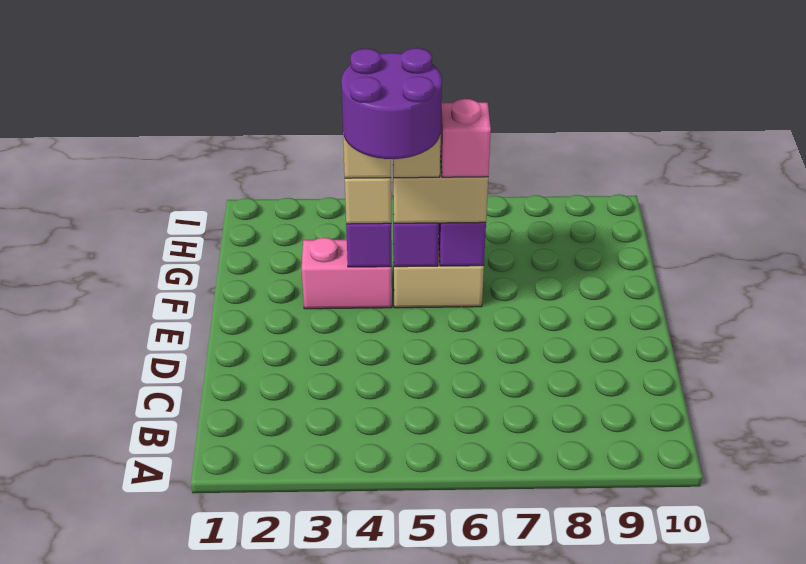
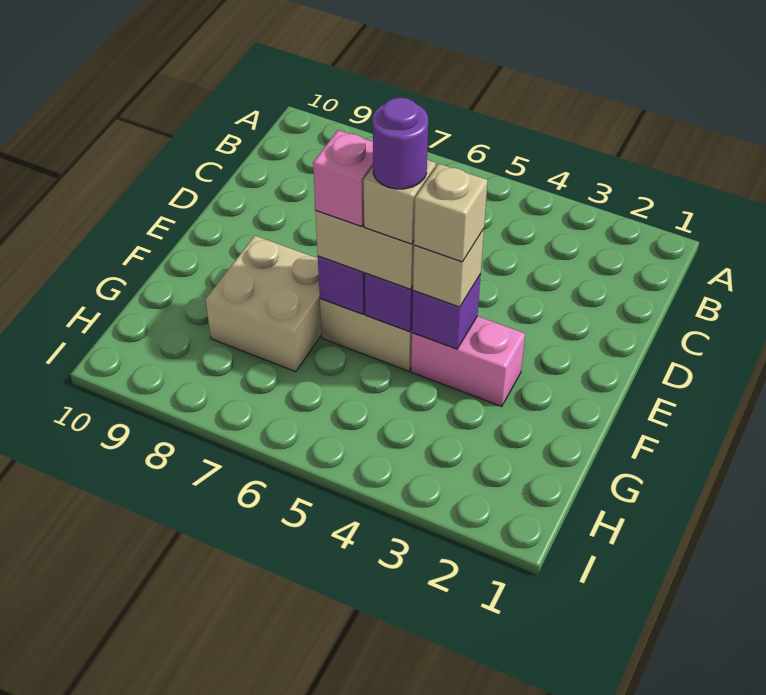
purple 2x2 round brick [341,48,442,159] -> purple 1x1 round brick [373,98,428,189]
none -> tan 2x2 brick [206,236,322,372]

